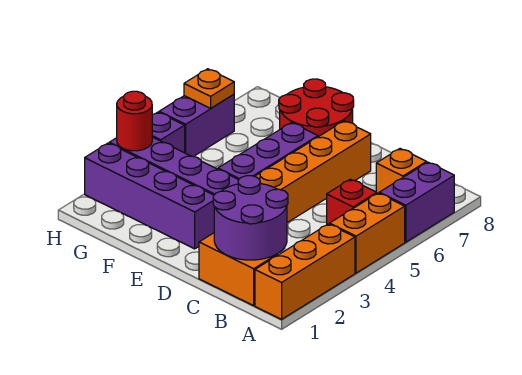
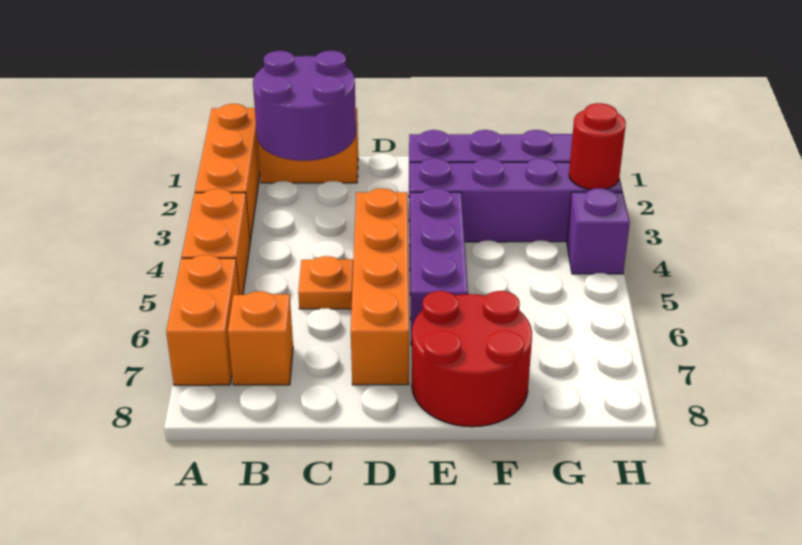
purple 1x2 brick [379,162,454,242] -> orange 1x2 brick [166,255,239,385]
red 1x1 brick [327,179,377,224] -> none
purple 1x2 brick [159,94,234,157] -> none
orange 1x1 plate [184,69,234,108] -> orange 1x1 plate moved to [298,256,353,309]

